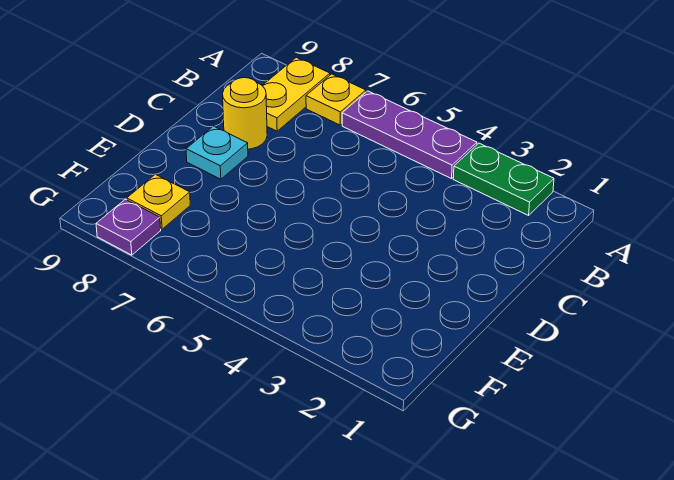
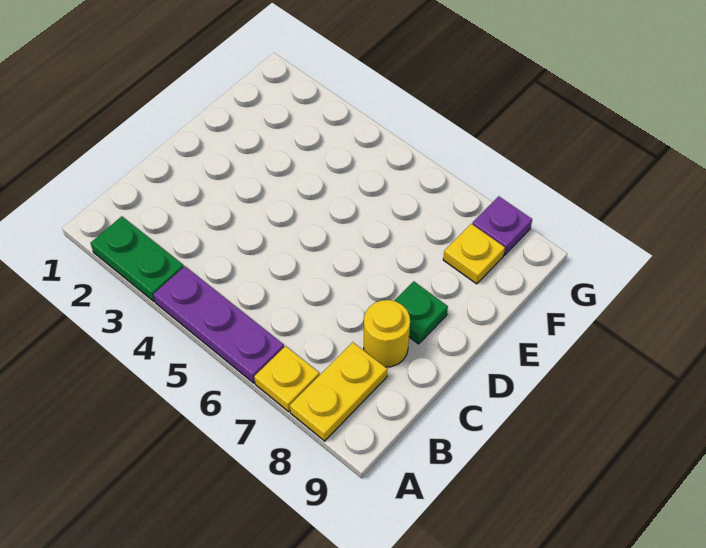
cyan 1x1 plate [186,126,248,179] -> green 1x1 plate [394,281,448,344]

